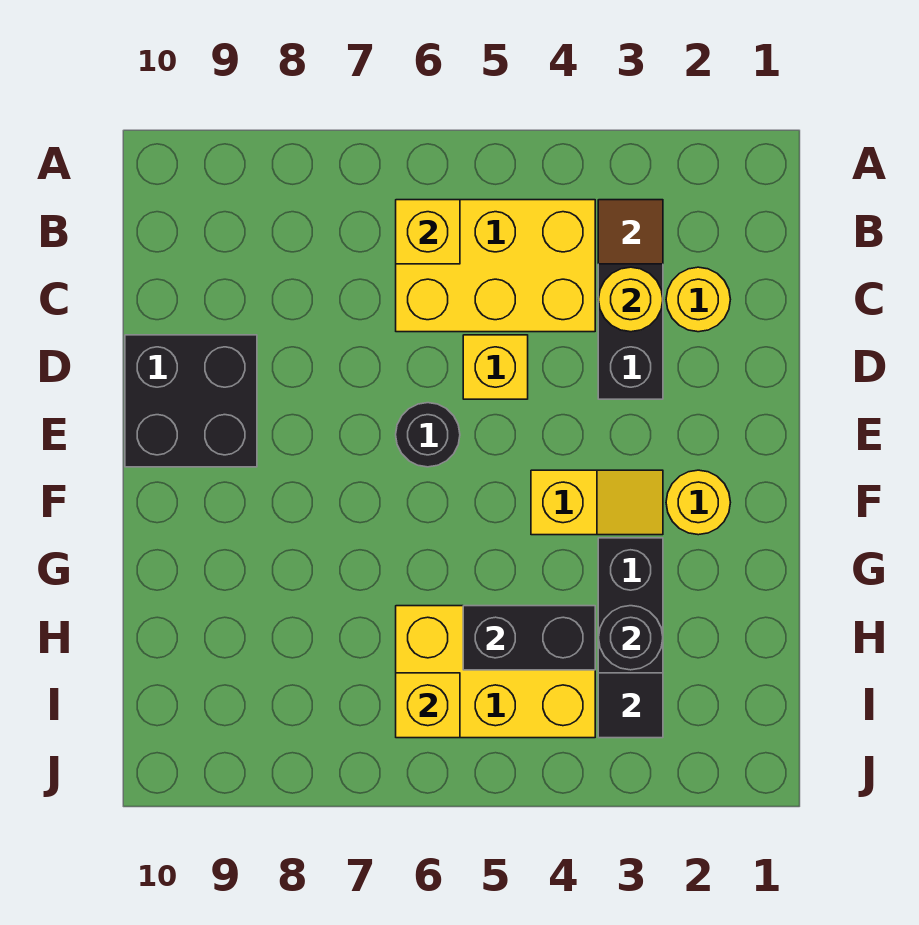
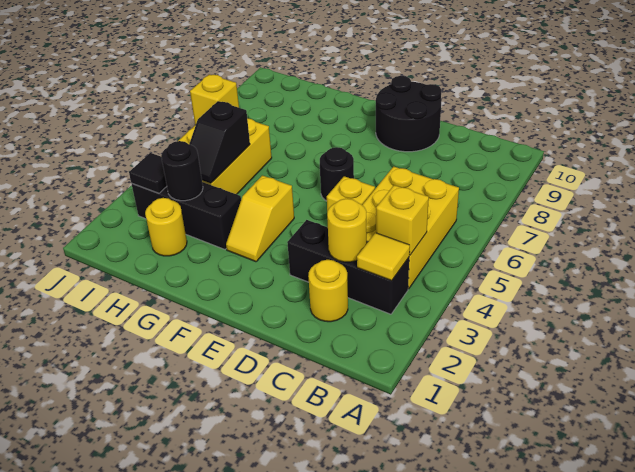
brown 1x1 tile [598,200,663,264] -> yellow 1x1 tile [357,233,410,281]
yellow 1x1 brick [396,200,460,264] -> yellow 1x1 brick moved to [376,185,429,255]
black 2x2 brick [125,335,257,467] -> black 2x2 round brick [376,76,442,152]
yellow 1x1 round brick [666,470,730,535] -> yellow 1x1 round brick moved to [145,198,187,256]
black 1x2 brick [463,606,595,670] -> black 1x2 slope [189,101,250,183]

